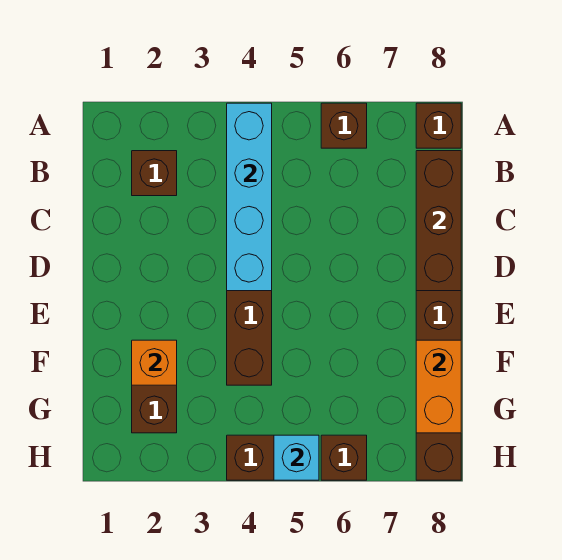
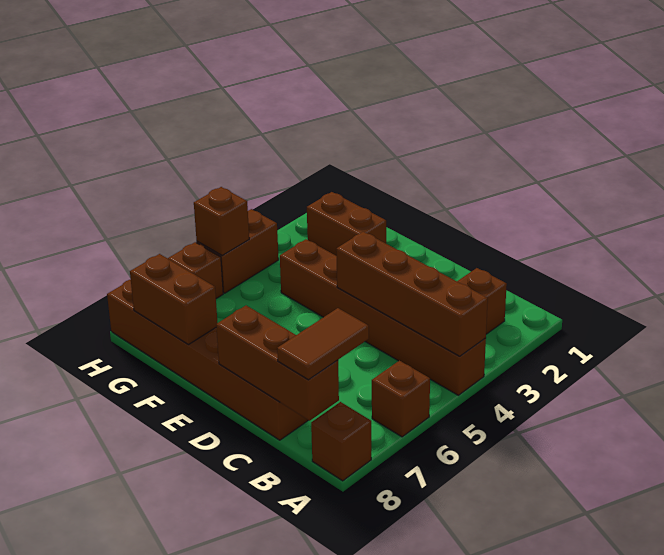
cyan 1x4 brick [227,103,272,291] -> brown 1x4 brick [336,232,488,356]
none -> brown 1x2 tile [277,308,369,380]
orange 1x1 brick [132,340,177,385] -> none
orange 1x2 brick [416,340,461,433] -> brown 1x2 brick [130,254,217,345]
cyan 1x1 brick [274,435,319,480] -> brown 1x1 brick [194,187,249,256]

